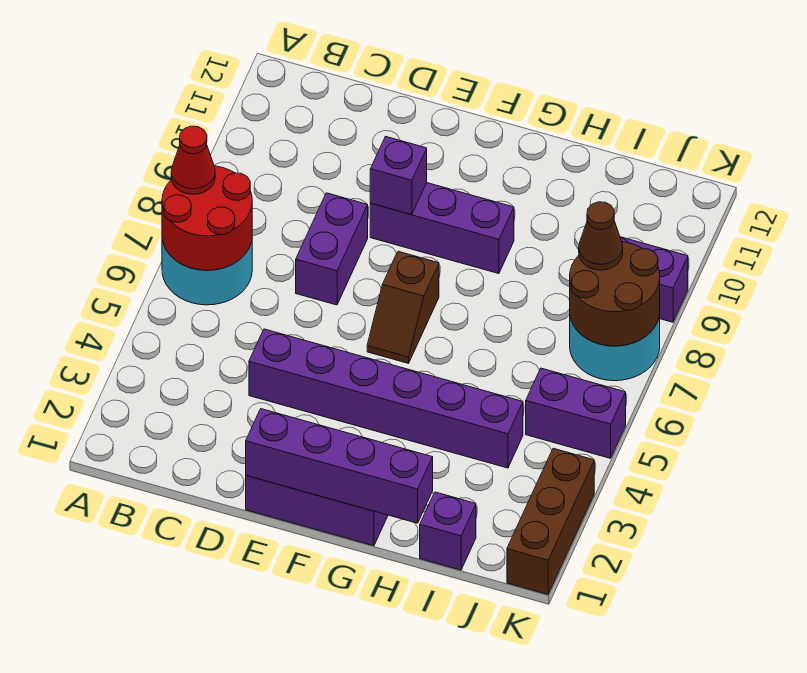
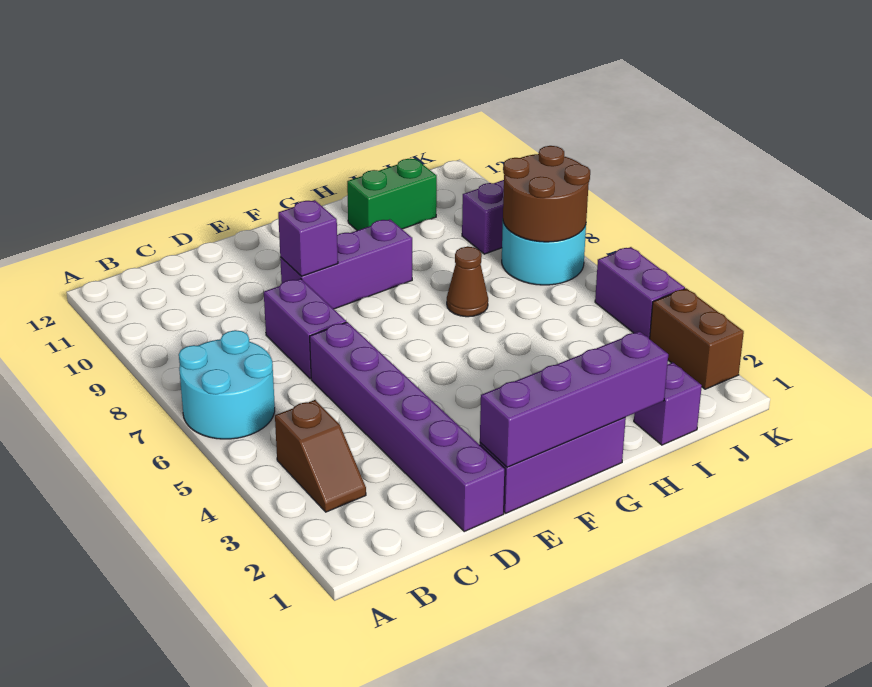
red 2x2 round brick [162,166,252,270] -> none
red 1x1 cone [171,126,215,194] -> none
purple 1x6 brick [249,329,523,468] -> purple 1x6 brick turned to [310,322,505,531]
brown 1x2 slope [367,251,439,363] -> brown 1x2 slope moved to [275,400,366,512]
none -> green 1x2 brick [347,159,437,230]
purple 1x2 brick [526,368,626,458] -> purple 1x2 brick turned to [595,247,685,339]
brown 1x1 cone [579,202,623,270] -> brown 1x1 cone moved to [447,247,488,317]
brown 1x3 brick [507,448,594,594] -> brown 1x2 brick [650,288,744,389]

